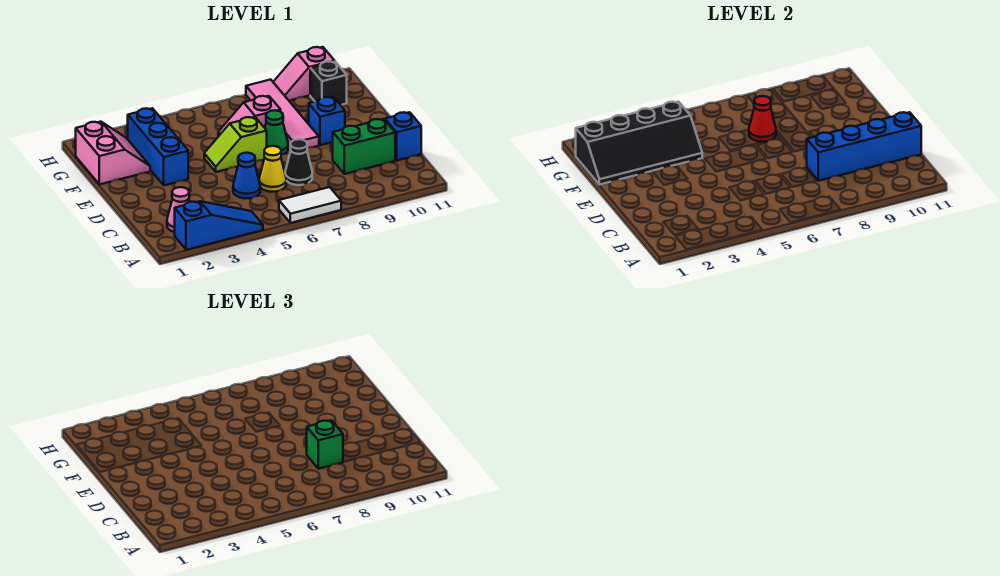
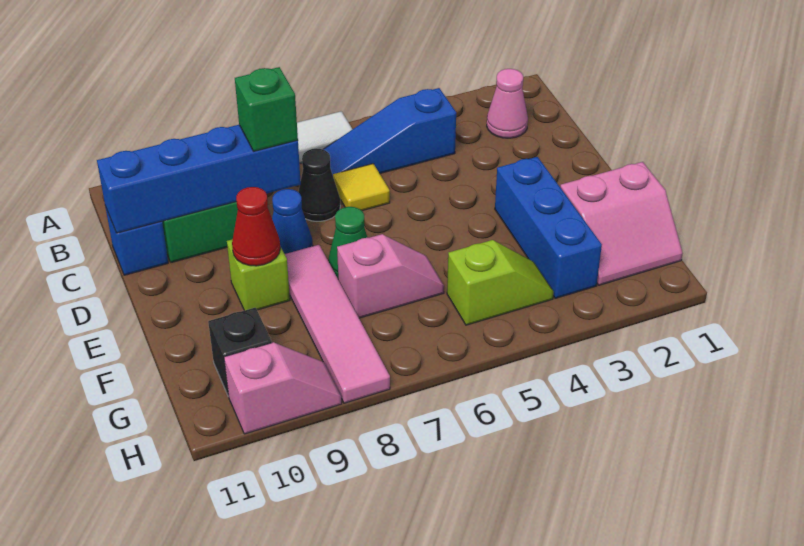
blue 1x3 slope [175,201,263,250] -> blue 1x3 slope moved to [323,88,456,175]
blue 1x1 cone [233,153,260,198] -> blue 1x1 cone moved to [272,189,313,254]
yellow 1x1 cone [259,146,286,192] -> yellow 1x1 tile [333,164,390,211]
lime 1x2 slope [204,117,267,172] -> lime 1x2 slope moved to [447,240,554,325]
blue 1x1 brick [309,97,345,145] -> lime 1x1 brick [227,239,290,310]
pink 2x2 slope [76,122,150,185] -> pink 2x2 slope turned to [560,162,683,285]
black 2x4 slope [576,102,702,185] -> none
red 1x1 cone [749,96,776,142] -> red 1x1 cone moved to [232,187,280,266]

